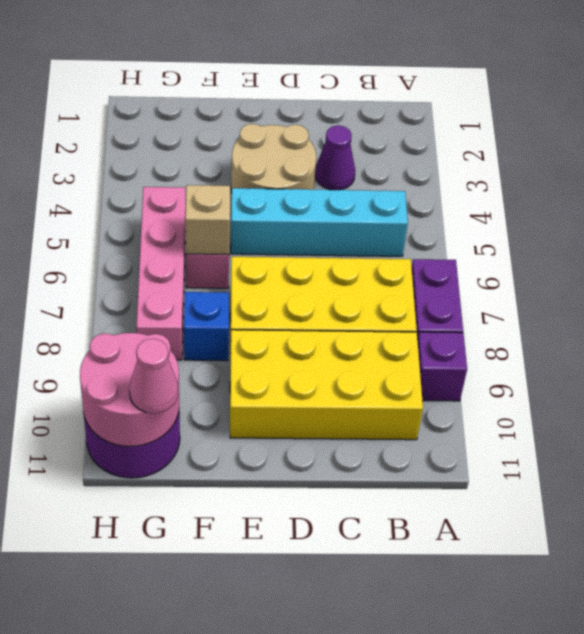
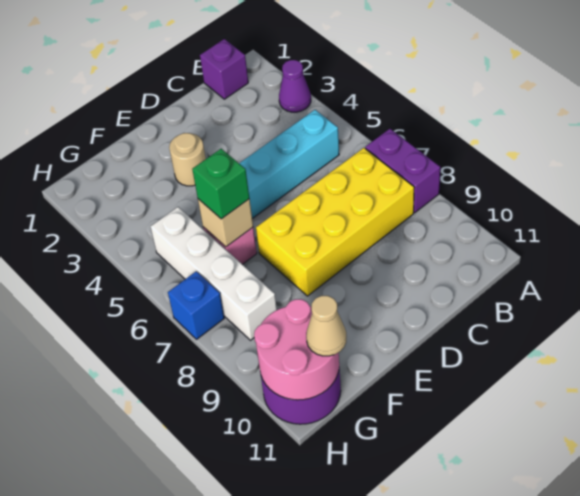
purple 1x1 brick [418,332,467,401] -> purple 1x1 brick moved to [200,39,248,99]
yellow 2x4 brick [230,330,423,440] -> none
purple 1x1 cone [315,125,355,190] -> purple 1x1 cone moved to [279,60,311,112]
tan 2x2 round brick [231,124,316,193] -> tan 1x1 round brick [169,133,206,186]
none -> green 1x1 brick [192,149,249,219]
blue 1x1 brick [184,292,229,361] -> blue 1x1 brick moved to [168,271,224,339]
pink 1x4 brick [136,187,186,360] -> white 1x4 brick [150,207,277,340]
pink 1x1 cone [129,339,178,413] -> tan 1x1 cone [306,296,346,356]

